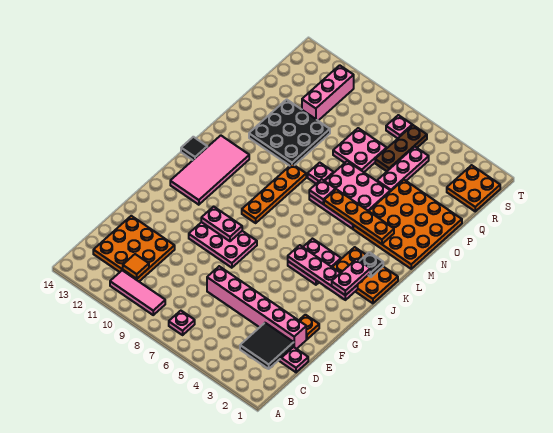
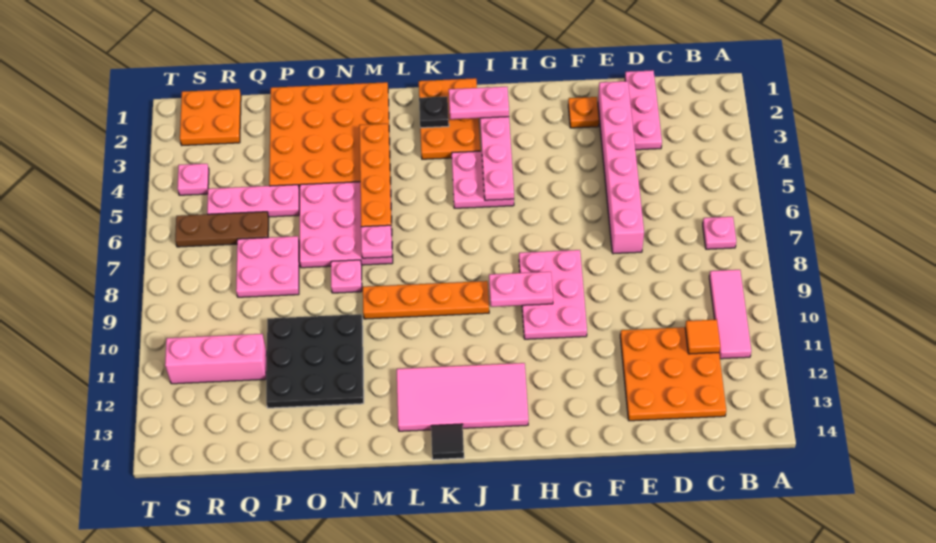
black 2x2 tile [240,323,294,369] -> none
pink 1x2 plate [201,207,242,241] -> pink 1x2 plate turned to [489,272,553,307]
pink 1x1 plate [386,115,412,138] -> pink 1x1 plate moved to [177,164,209,195]

